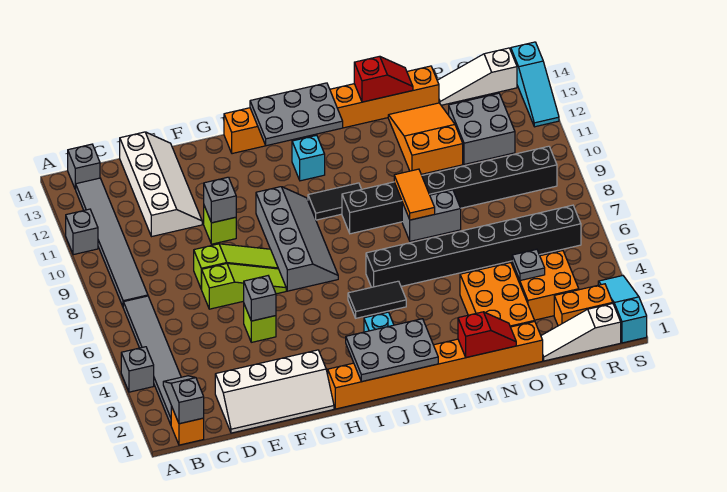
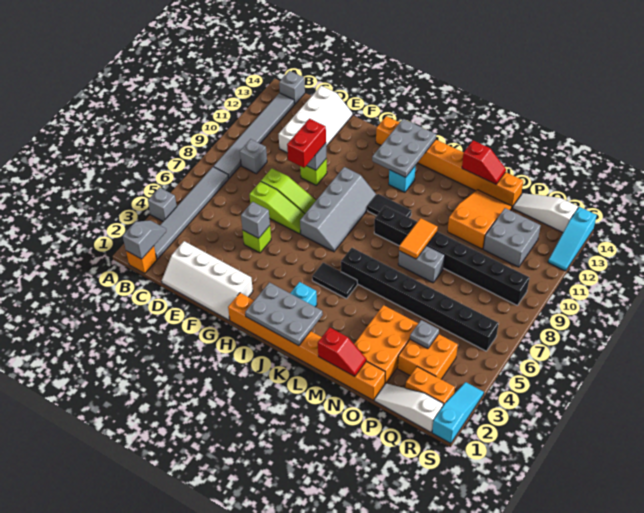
grey 1x1 brick [66,209,98,255] -> grey 1x1 brick moved to [240,139,267,174]
none -> red 1x2 brick [287,119,326,168]
grey 2x3 plate [250,83,343,146] -> grey 2x3 plate turned to [372,119,436,177]

